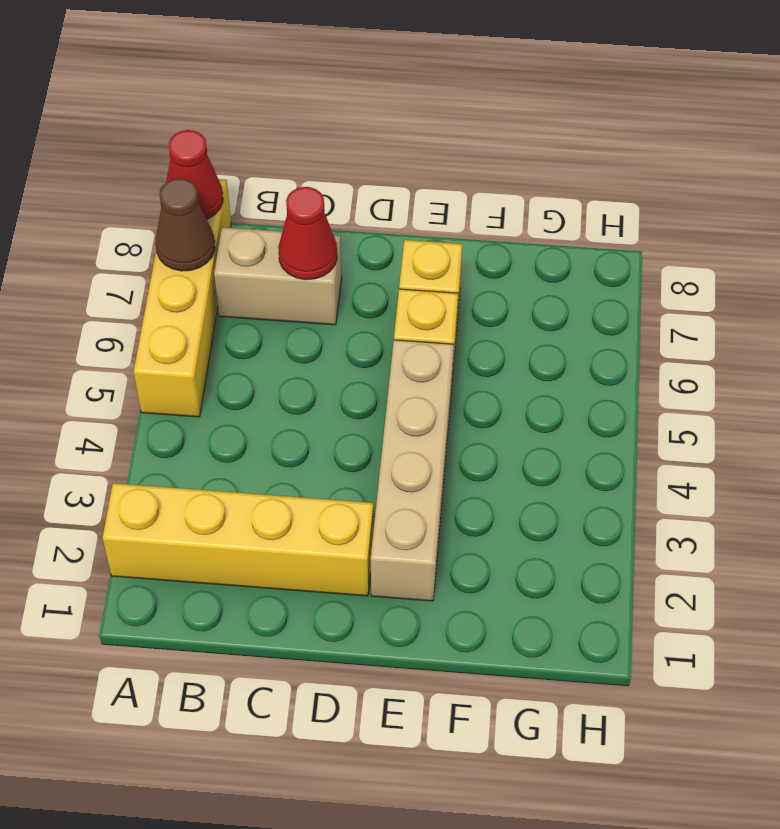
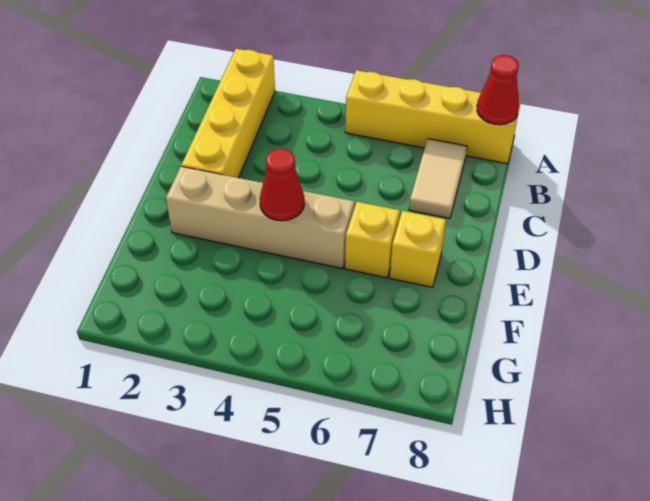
brown 1x1 cone [156,178,215,271] -> none
tan 1x2 brick [214,227,342,325] -> tan 1x2 tile [409,139,467,218]
red 1x1 cone [278,187,337,280] -> red 1x1 cone moved to [260,148,304,221]

